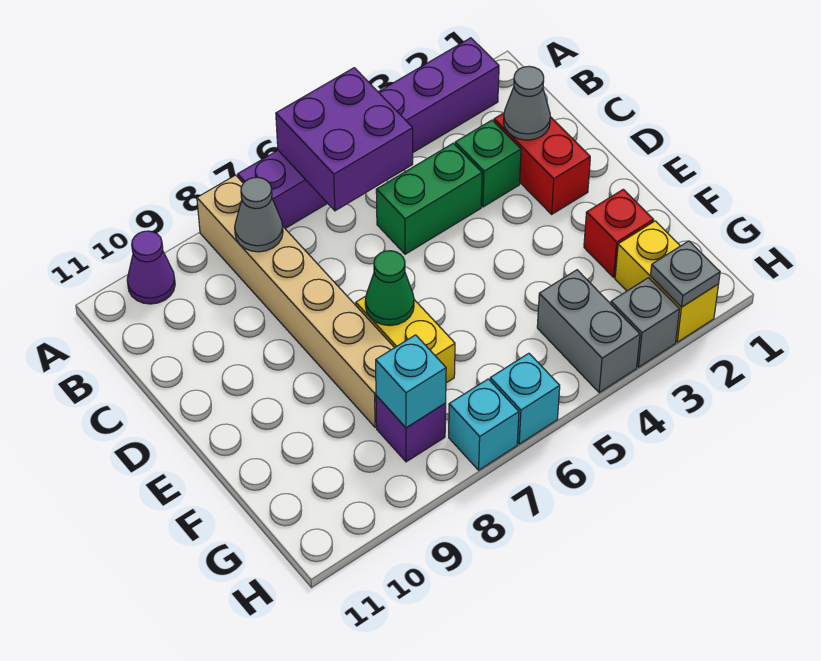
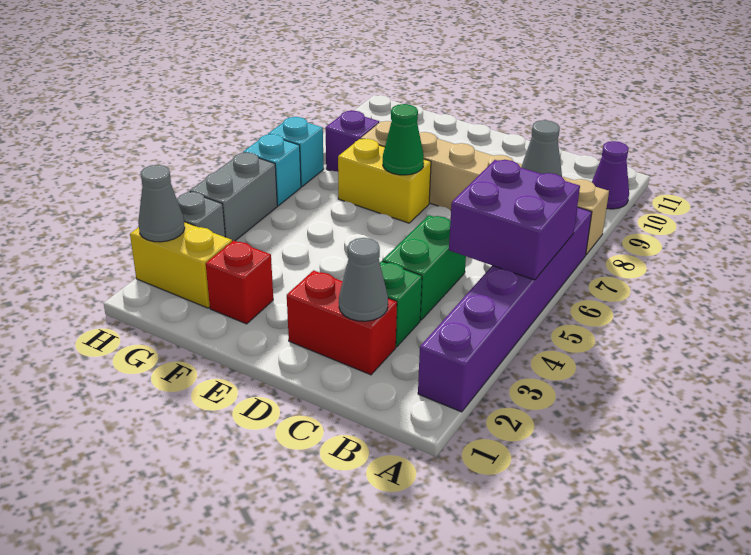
grey 1x2 brick [537,270,640,393] -> grey 1x2 brick turned to [190,152,277,241]
cyan 1x1 brick [376,335,446,428] -> none
grey 1x1 plate [650,241,720,307] -> grey 1x1 cone [138,165,185,242]

